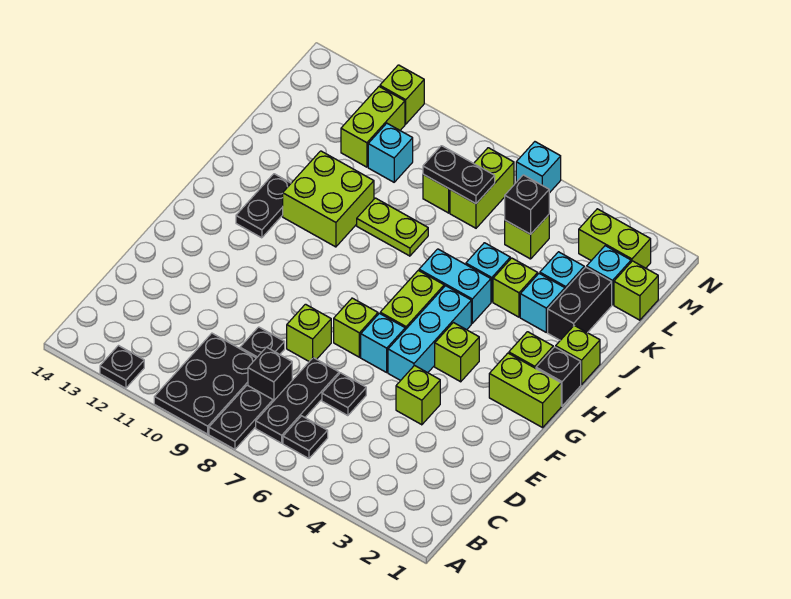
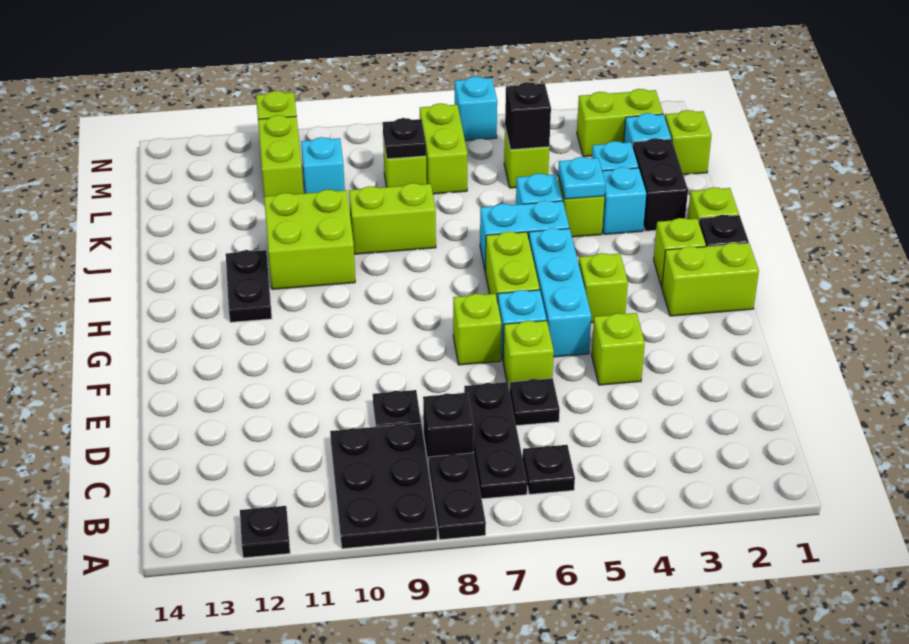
lime 1x1 brick [287,304,331,361] -> lime 1x1 brick moved to [503,321,554,388]
none -> cyan 1x1 plate [558,157,605,199]
lime 1x2 plate [357,198,428,256] -> lime 1x2 brick [349,183,436,254]
black 1x2 plate [423,146,495,204] -> black 1x1 plate [383,118,426,159]

